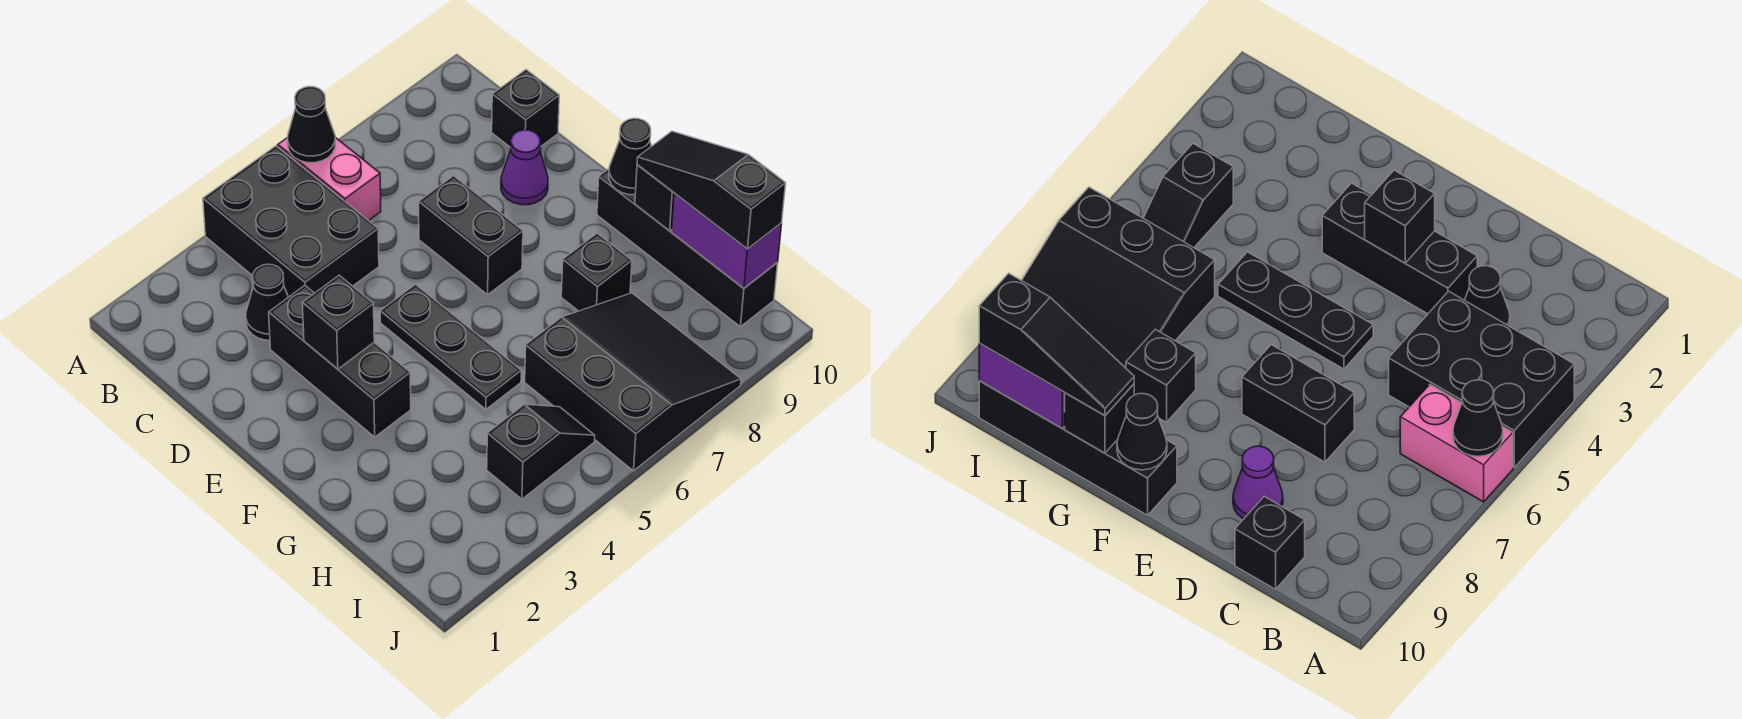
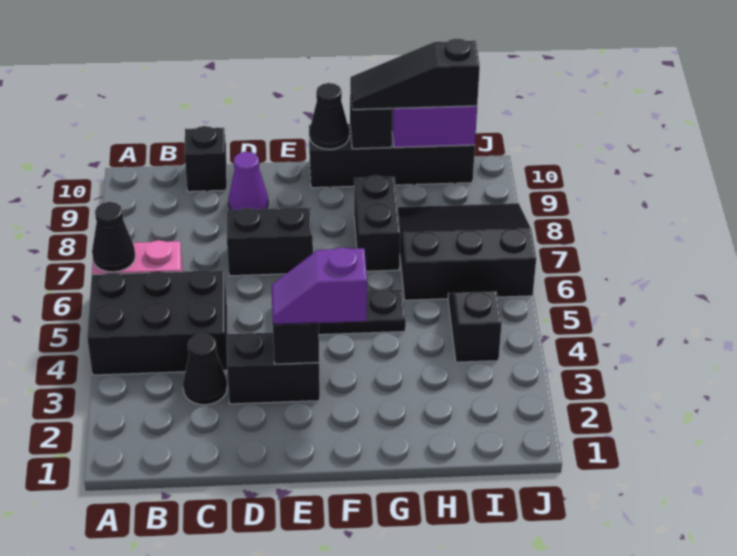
black 1x3 brick [269,285,411,437] -> black 1x2 brick [227,332,320,404]
none -> purple 1x2 slope [272,247,367,324]
black 1x1 brick [561,233,632,311] -> black 1x2 brick [354,175,400,271]

